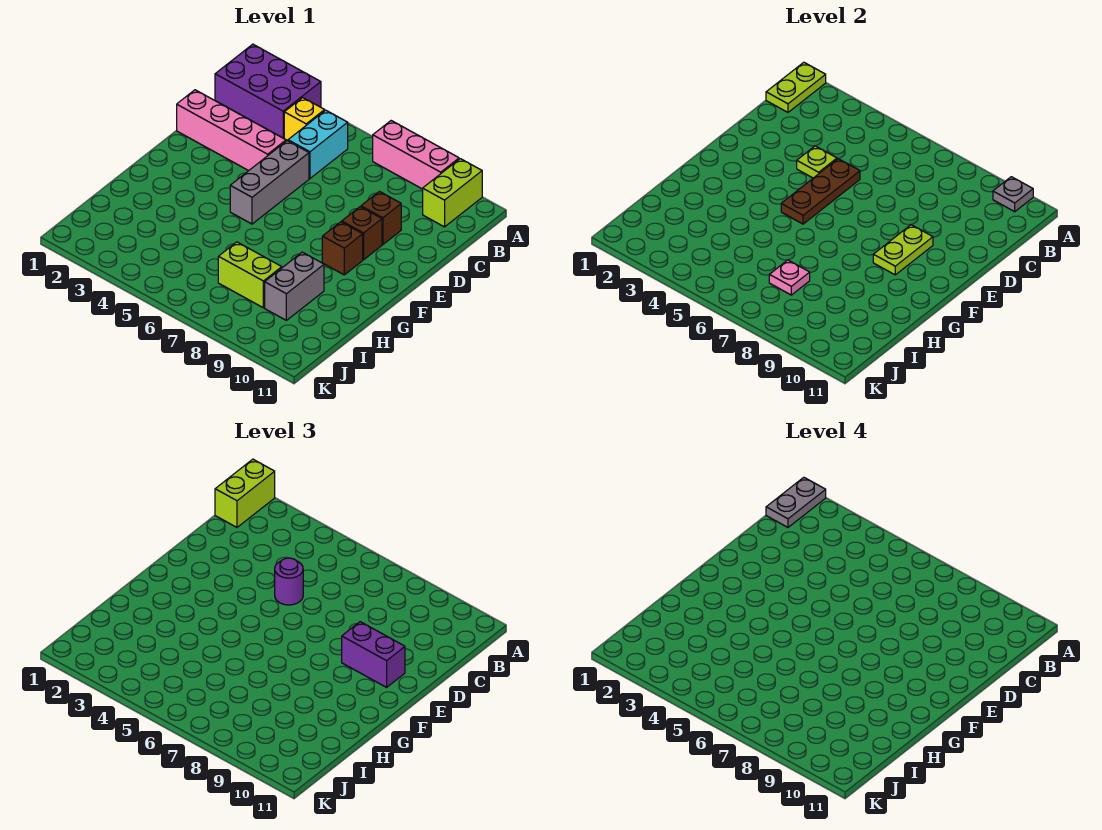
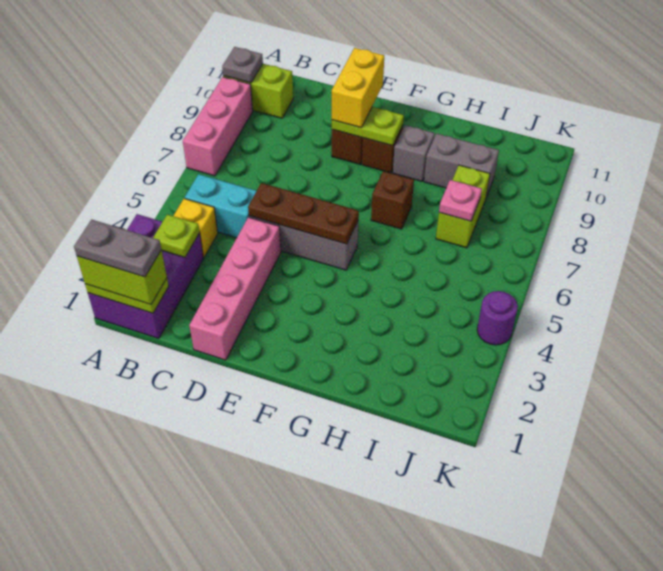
lime 1x1 plate [797,146,837,178] -> lime 1x1 plate moved to [153,214,200,257]
purple 1x1 round brick [275,558,303,605] -> purple 1x1 round brick moved to [477,291,518,345]
brown 1x1 brick [361,191,401,245] -> brown 1x1 brick moved to [371,171,414,229]
purple 1x2 brick [342,622,405,687] -> yellow 1x2 brick [332,48,384,128]
none -> grey 1x1 brick [393,125,435,181]

